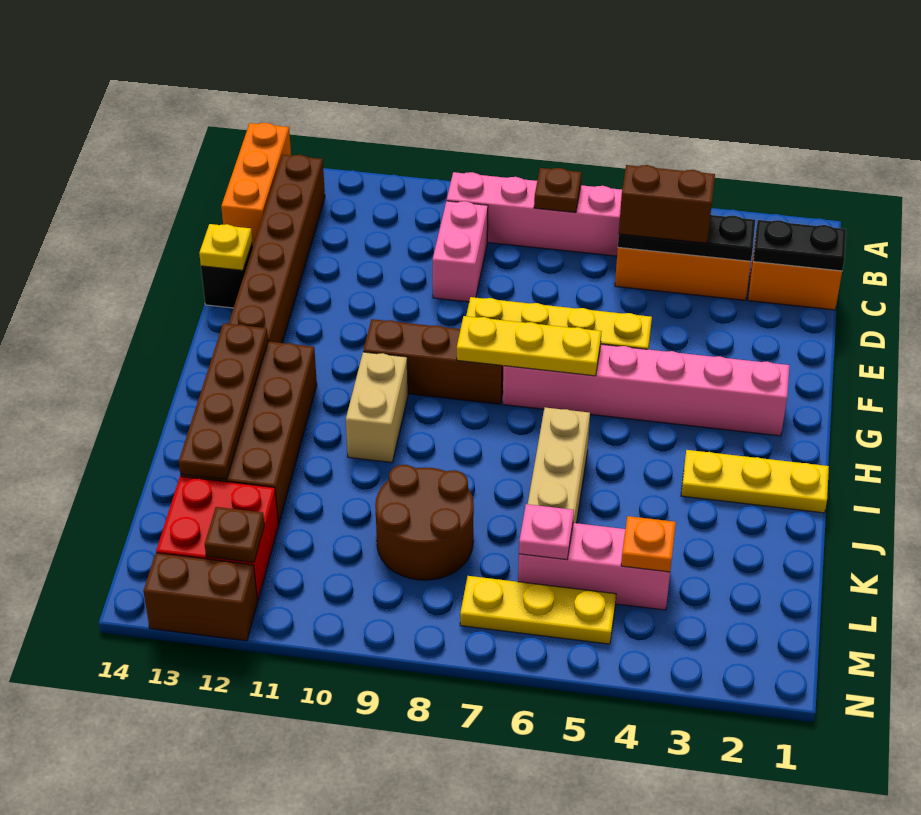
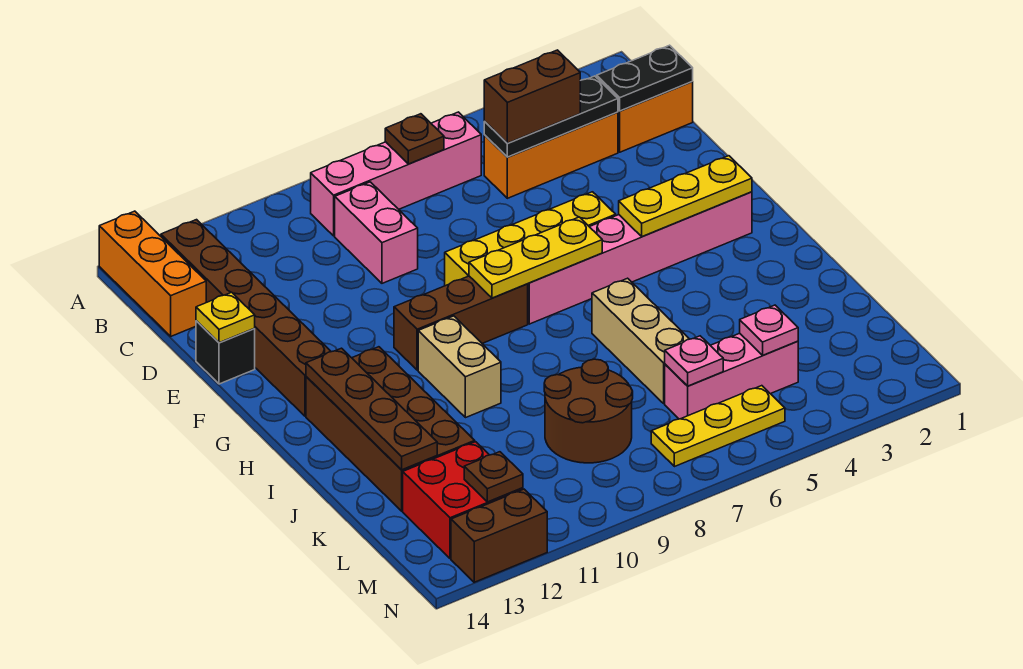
yellow 1x3 plate [681,450,829,513] -> yellow 1x3 plate moved to [619,156,752,236]
orange 1x1 plate [621,516,676,572] -> pink 1x1 plate [740,305,798,355]

